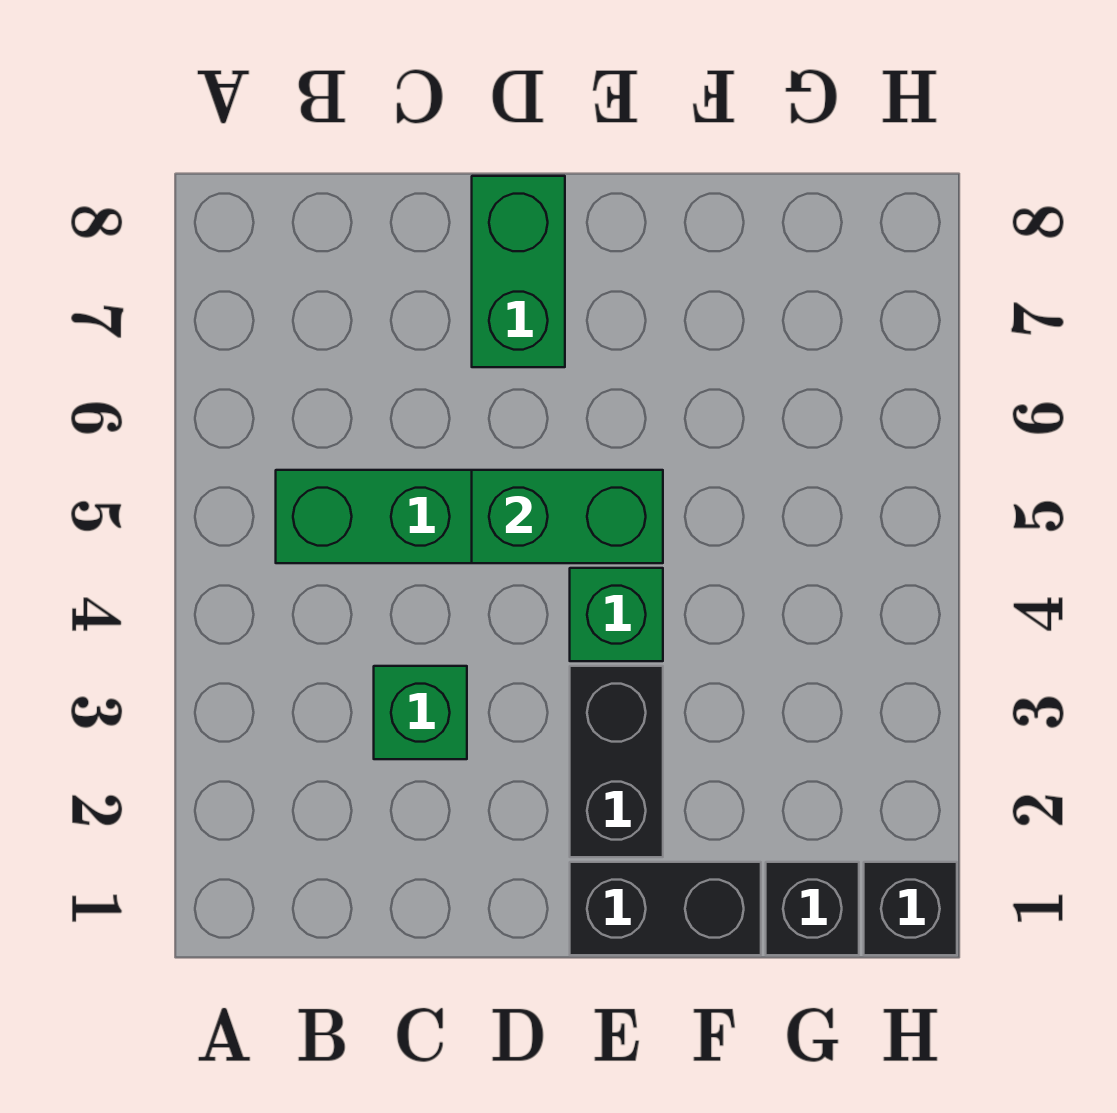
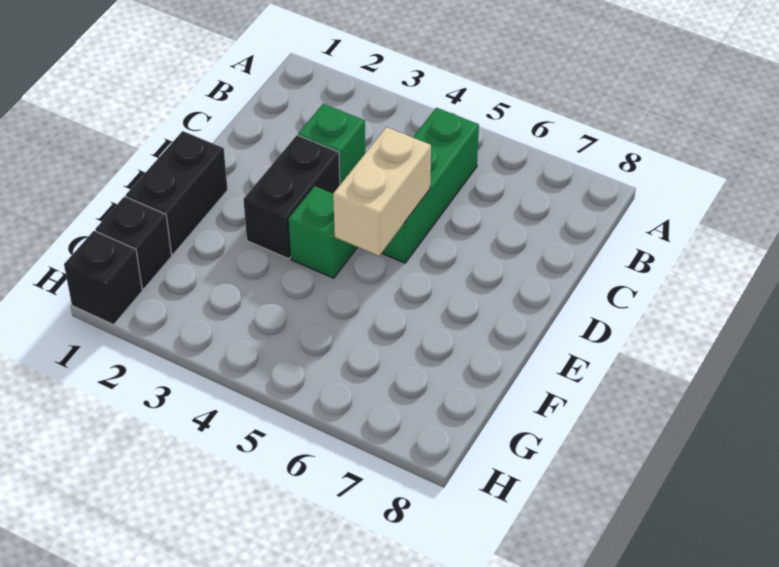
green 1x2 brick [472,470,663,563] -> tan 1x2 brick [333,127,431,256]
green 1x2 brick [472,176,565,367] -> none
black 1x2 brick [570,666,663,857] -> black 1x2 brick turned to [243,135,340,259]

